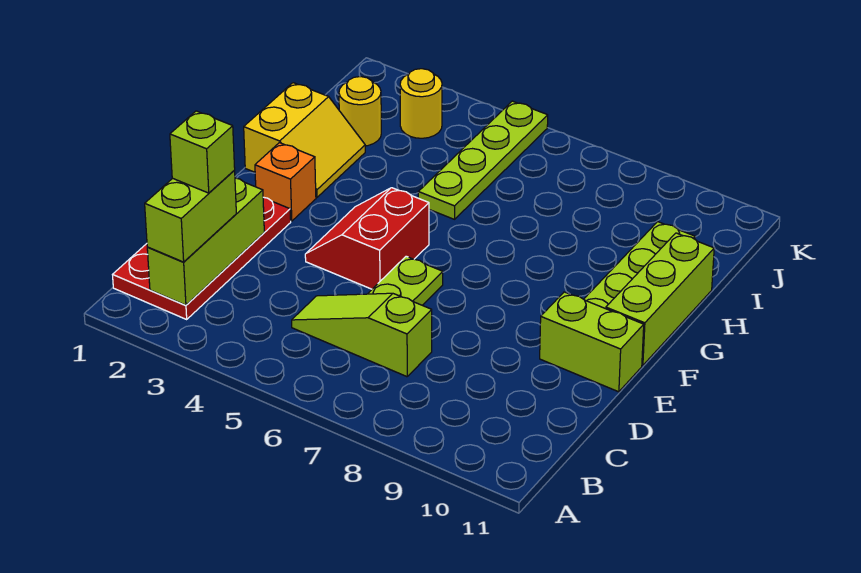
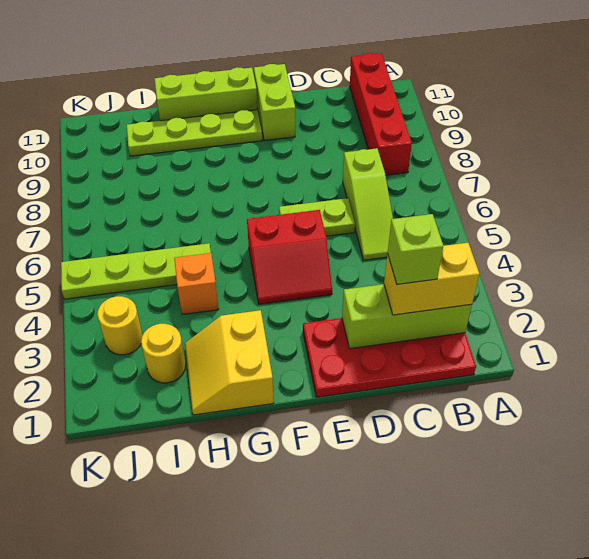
lime 1x2 brick [145,171,236,262] -> yellow 1x2 brick [384,243,479,315]
none -> red 1x4 brick [350,53,412,175]
orange 1x1 brick [255,143,316,221] -> orange 1x1 brick moved to [174,253,219,315]
yellow 2x2 slope [244,83,365,197] -> yellow 2x2 slope turned to [185,310,274,415]

